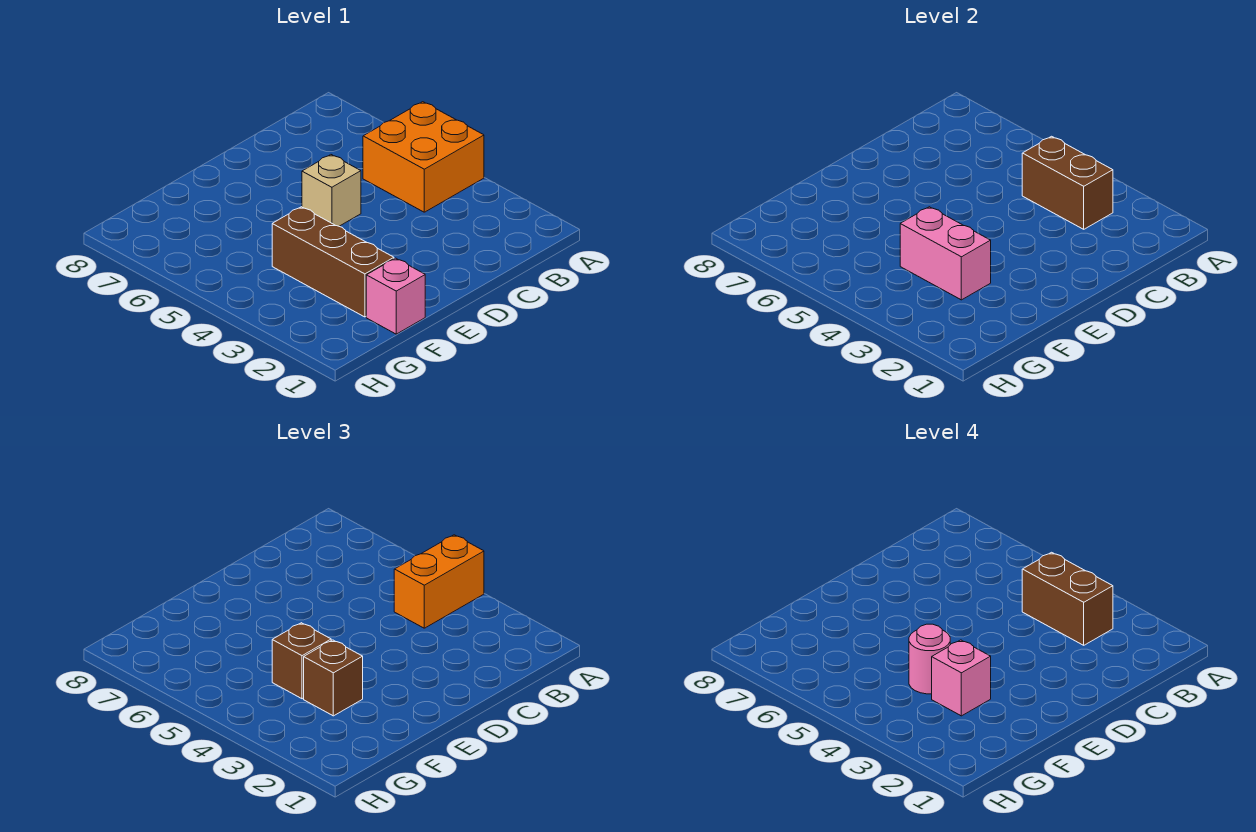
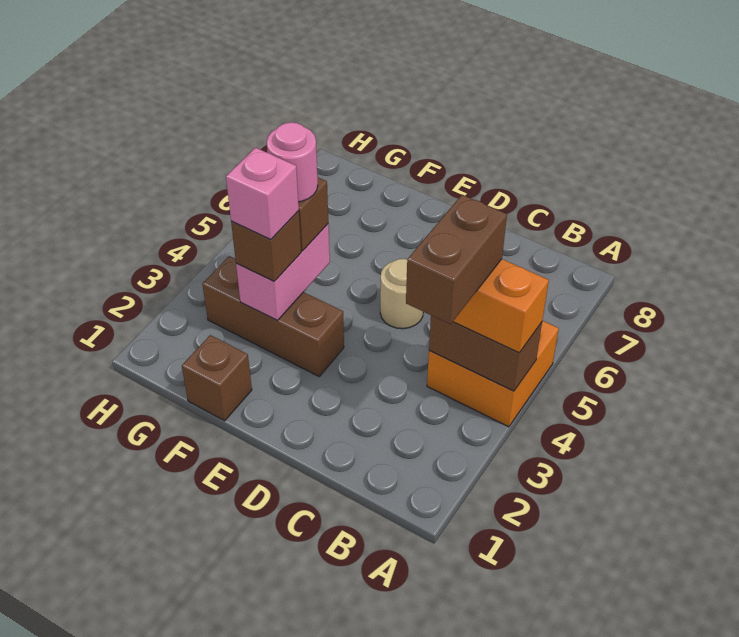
brown 1x2 brick [1022,136,1113,229] -> brown 1x2 brick turned to [429,315,542,391]
tan 1x1 brick [302,155,361,226] -> tan 1x1 round brick [380,259,423,329]
pink 1x1 brick [366,258,425,334] -> brown 1x1 brick [182,335,252,421]
brown 1x3 brick [272,207,394,317] -> brown 1x3 brick turned to [203,256,344,376]

